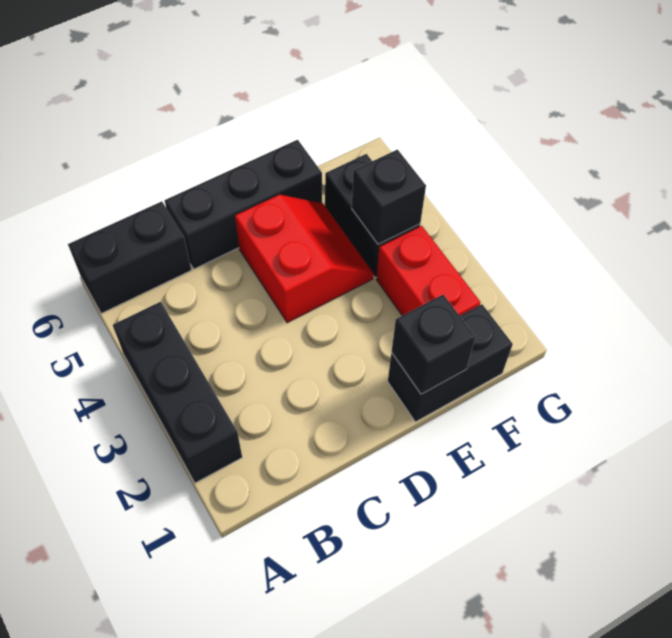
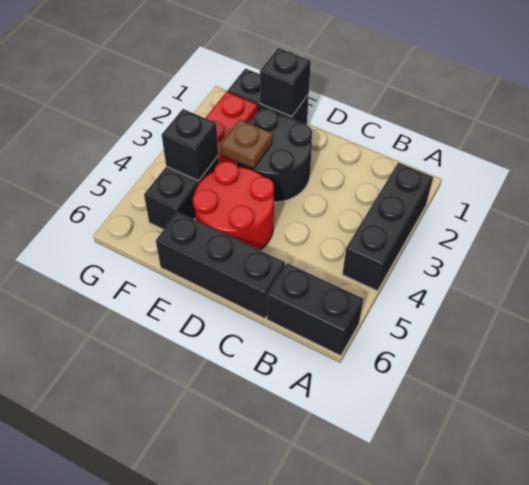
none -> black 2x2 round brick [236,109,312,202]
red 2x2 slope [235,195,374,323] -> red 2x2 round brick [193,161,274,250]
none -> brown 1x1 plate [220,120,273,169]

